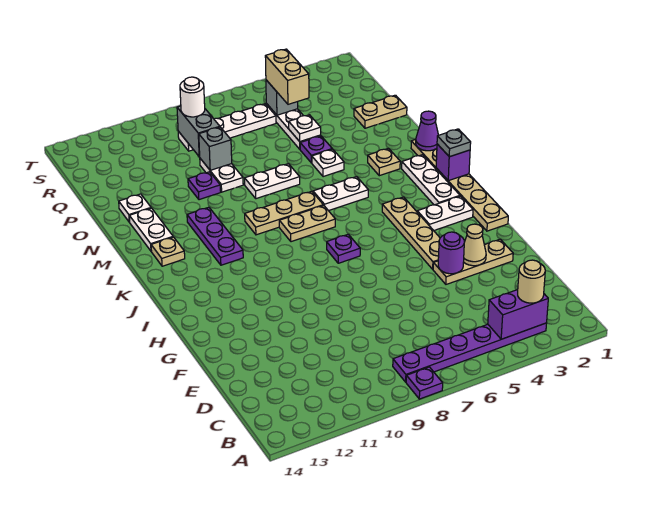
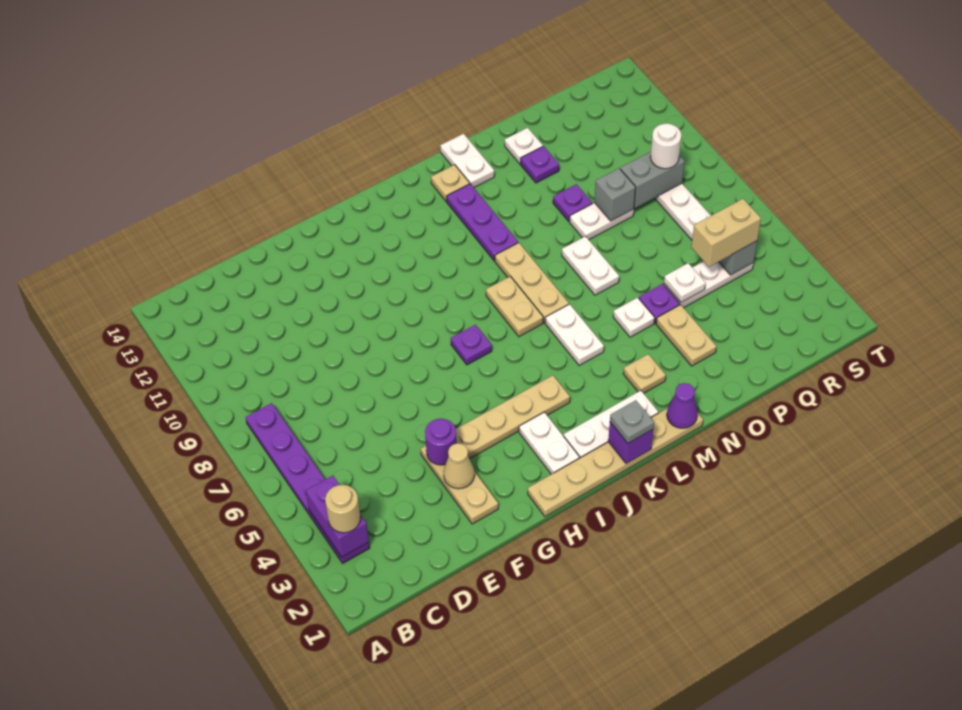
purple 1x1 plate [406,367,443,399] -> purple 1x1 plate moved to [521,146,559,183]
purple 1x3 plate [187,207,243,265] -> purple 1x3 plate turned to [447,184,518,261]
white 1x2 plate [129,208,173,251] -> white 1x2 plate turned to [440,134,494,187]
tan 1x2 plate [354,95,407,128] -> tan 1x2 plate moved to [656,305,716,366]

